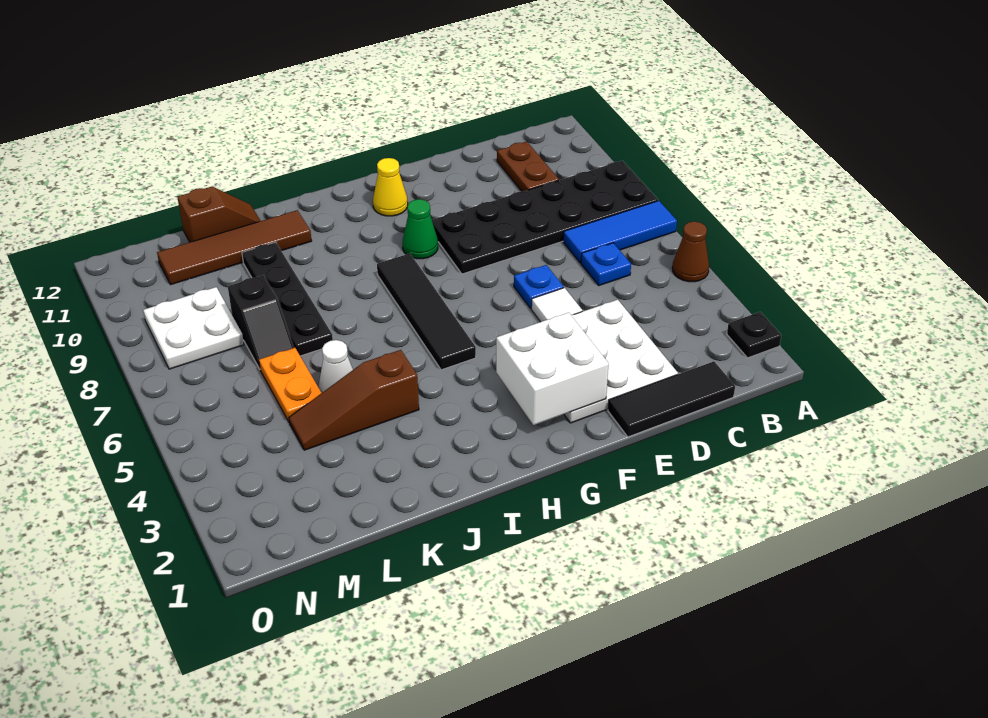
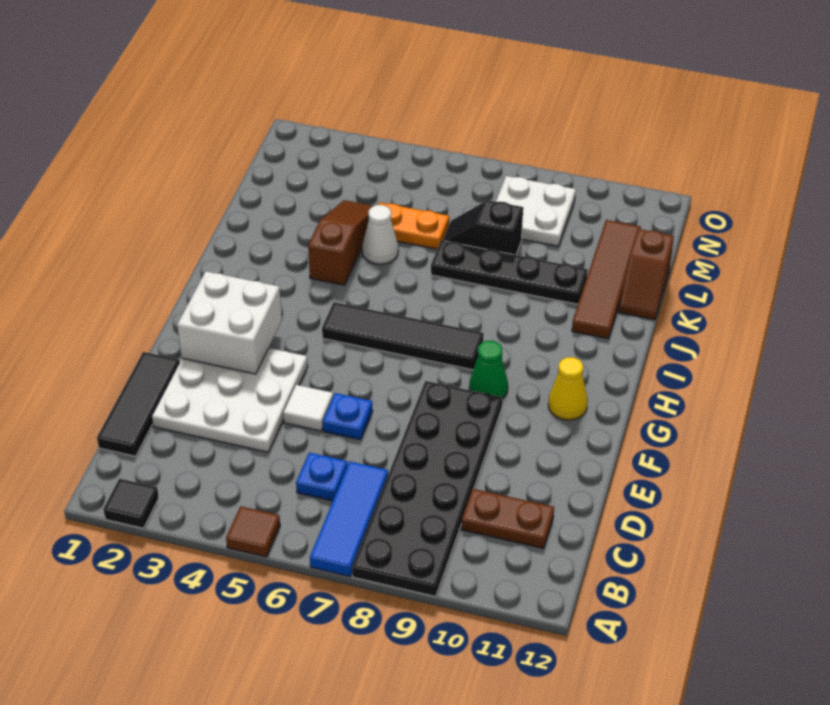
black 1x1 plate [727,312,781,358] -> black 1x1 tile [103,479,159,528]
brown 1x1 cone [672,221,709,282] -> brown 1x1 tile [226,506,280,557]

